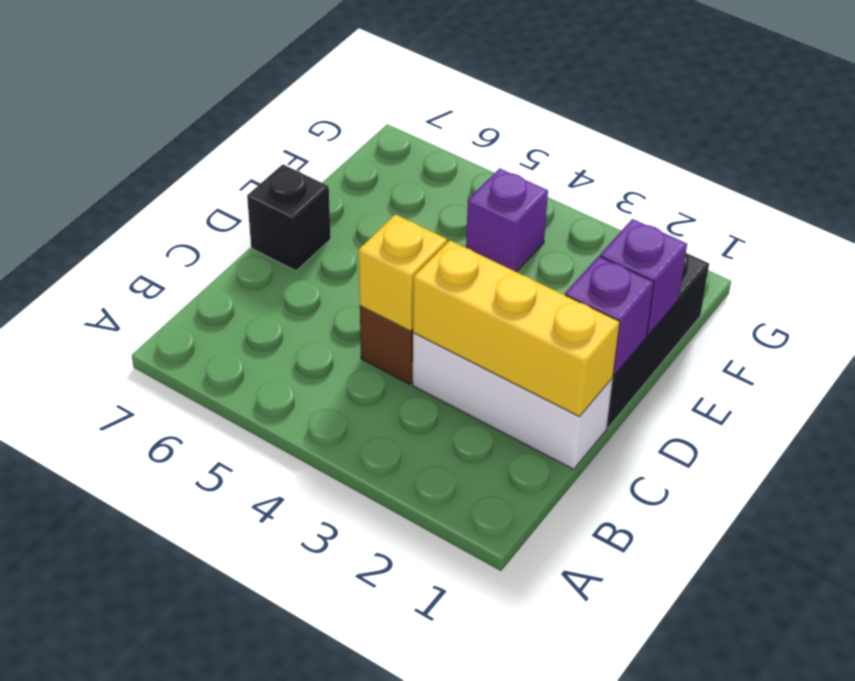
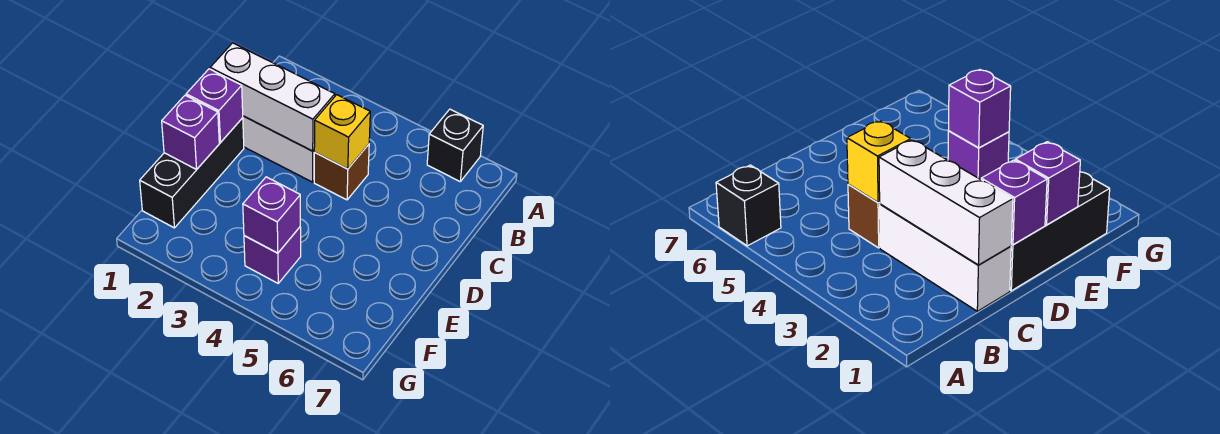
yellow 1x3 brick [413,241,620,417] -> white 1x3 brick [210,43,335,151]
black 1x1 brick [247,164,331,271] -> black 1x1 brick moved to [427,109,483,181]
none -> purple 1x1 brick [243,177,300,253]

